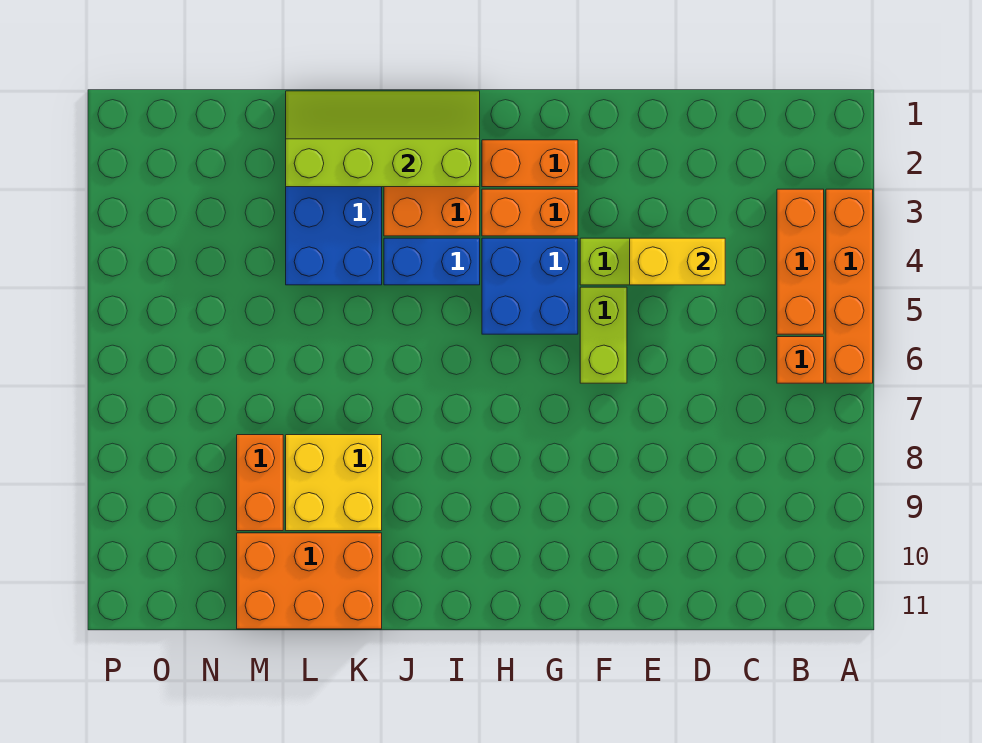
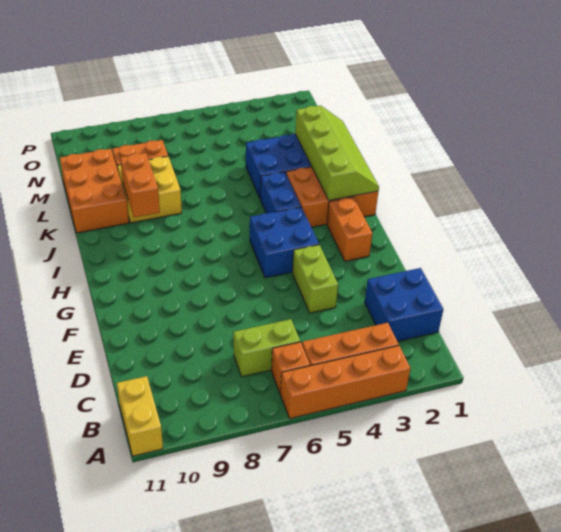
none -> blue 2x2 brick [365,268,443,341]
yellow 1x2 brick [630,238,725,285] -> yellow 1x2 brick moved to [117,376,163,456]
lime 1x2 brick [580,287,627,383] -> lime 1x2 brick moved to [233,319,300,377]
orange 1x2 brick [482,189,578,236] -> orange 1x2 brick moved to [120,153,160,217]

